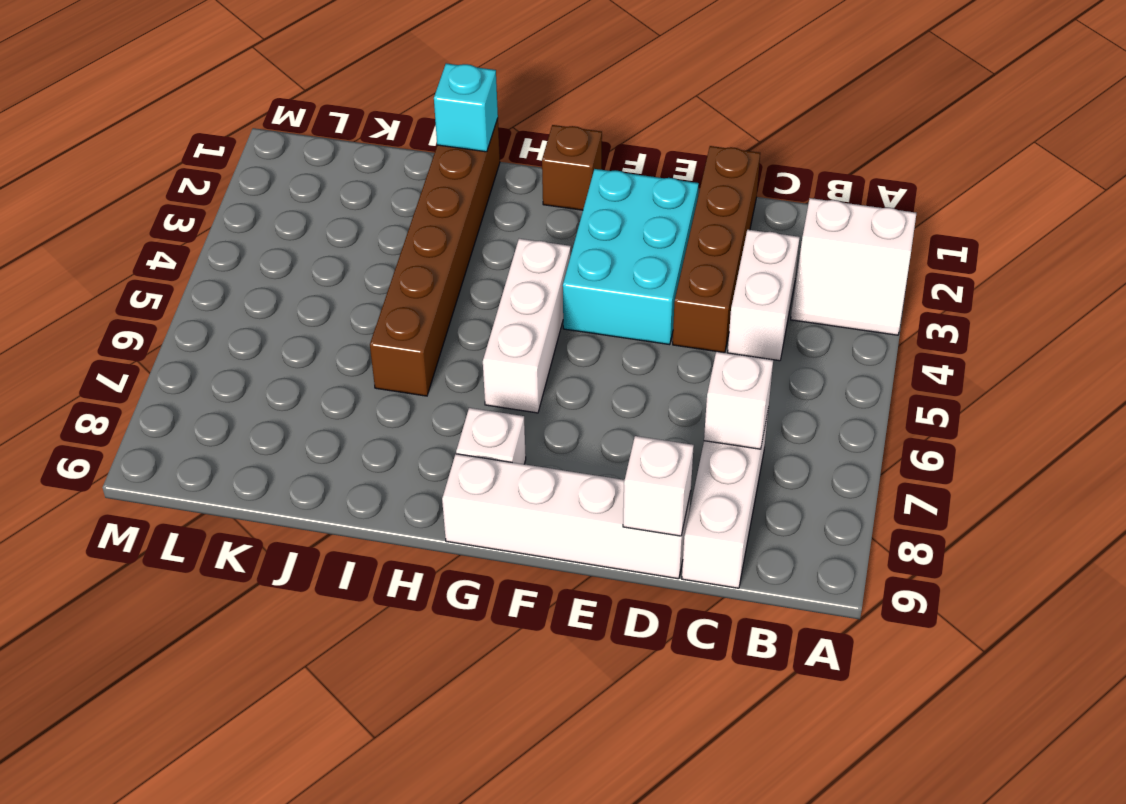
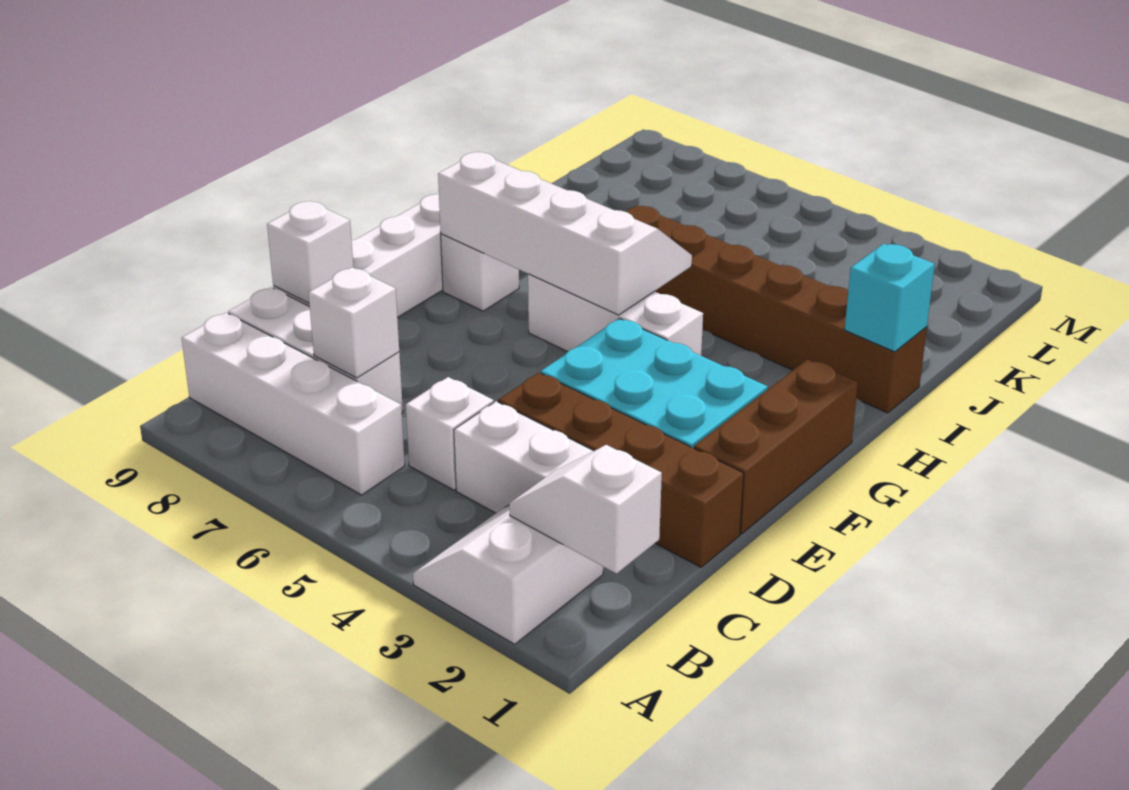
none -> white 1x2 slope [509,445,662,574]
none -> white 1x4 brick [182,313,405,495]
none -> white 1x1 brick [406,377,494,490]
brown 1x1 brick [542,125,602,210] -> brown 1x3 brick [694,359,858,534]
none -> white 2x4 slope [438,152,692,315]

